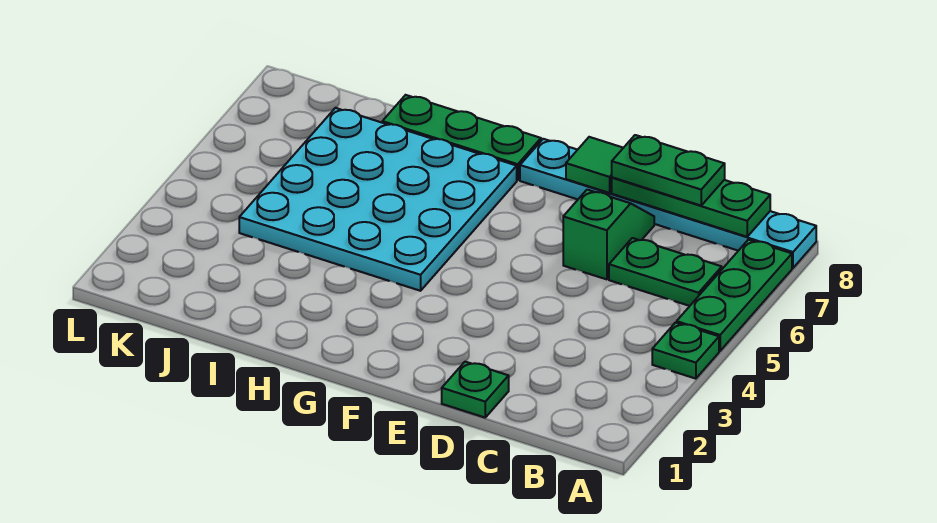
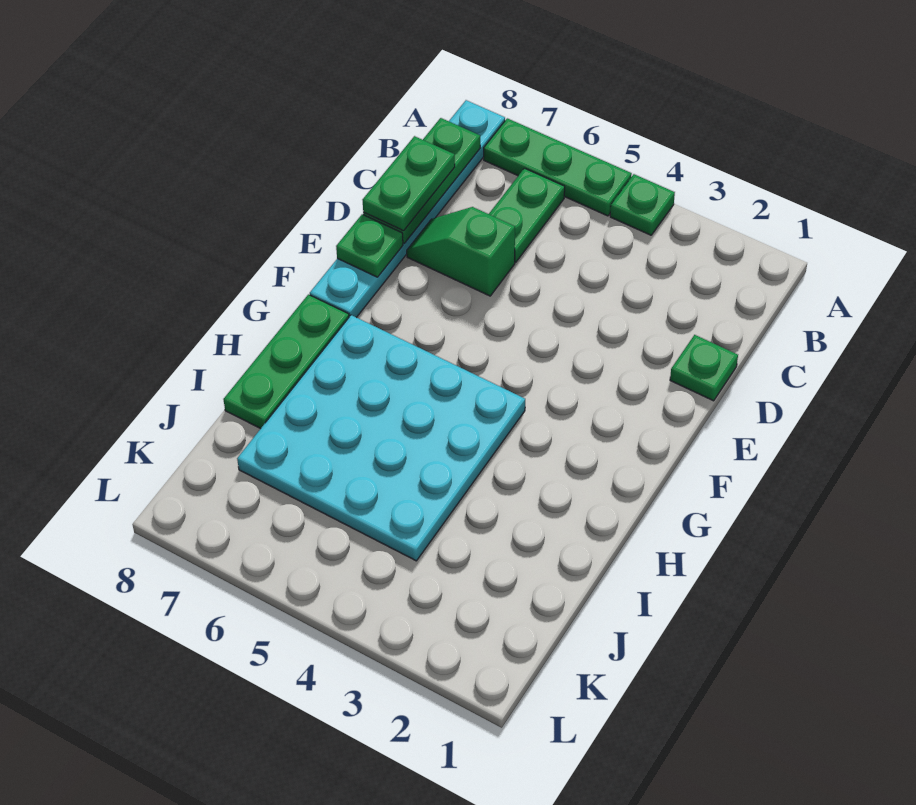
green 1x1 tile [566,137,623,193] -> green 1x1 plate [336,214,403,277]

